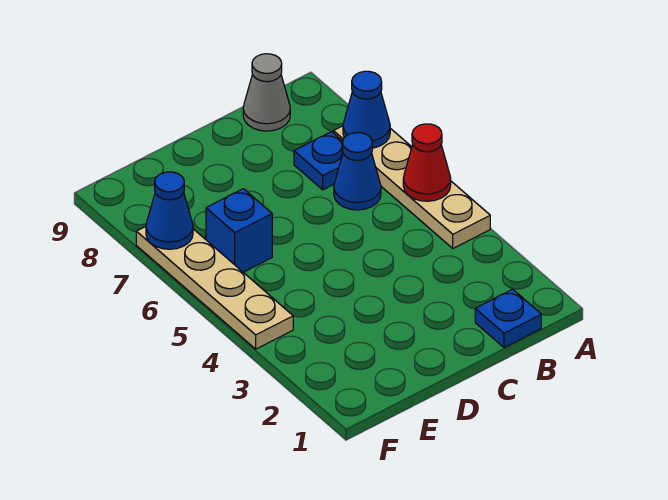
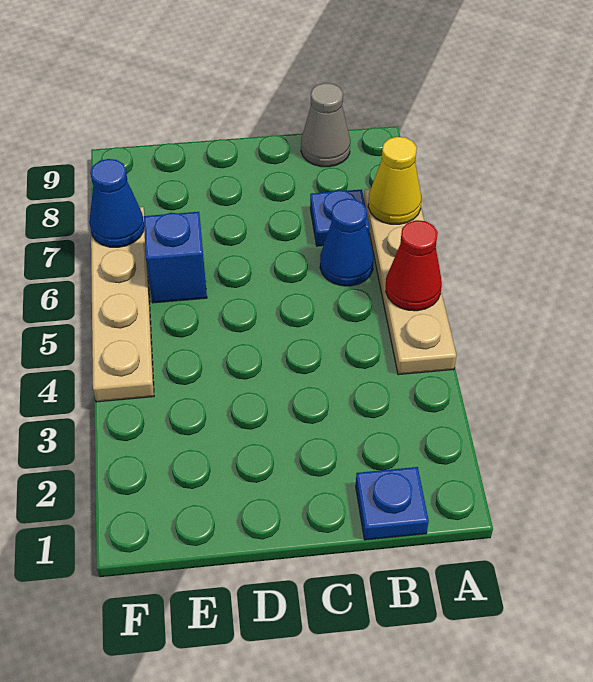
blue 1x1 cone [343,71,390,148] -> yellow 1x1 cone [368,137,421,224]

